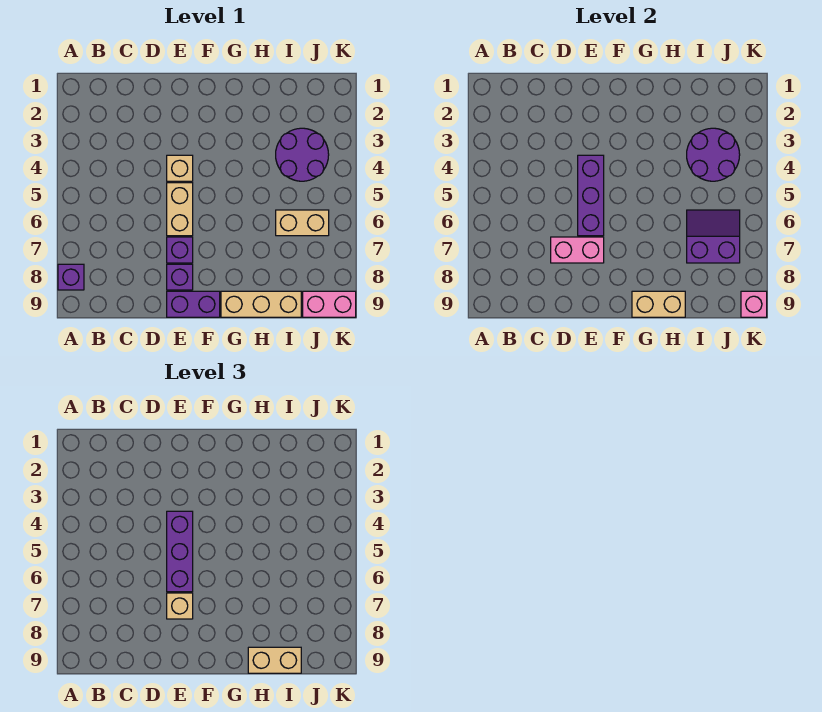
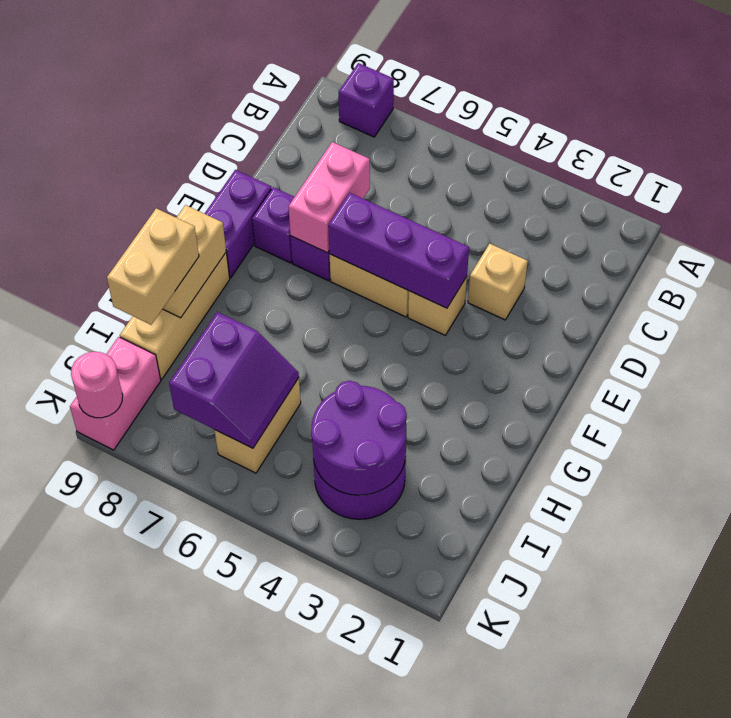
purple 1x3 brick [167,511,193,592] -> none
tan 1x1 brick [167,593,193,619] -> tan 1x1 brick moved to [468,244,528,320]
pink 1x1 brick [741,291,767,317] -> pink 1x1 round brick [71,352,123,418]

